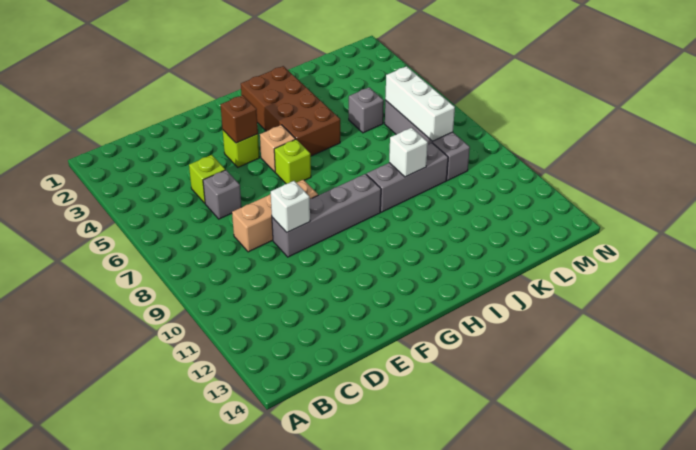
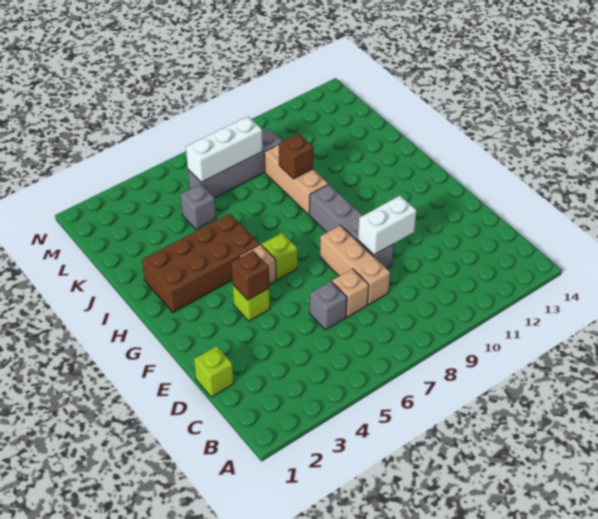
lime 1x1 brick [189,155,225,203] -> lime 1x1 brick moved to [194,346,234,397]
none -> tan 1x1 brick [332,269,369,317]
white 1x1 brick [271,181,310,232] -> white 1x2 brick [358,196,417,255]
grey 1x3 brick [367,143,448,212] -> tan 1x3 brick [264,145,328,215]
white 1x1 brick [389,128,428,177] -> brown 1x1 brick [279,134,313,179]

